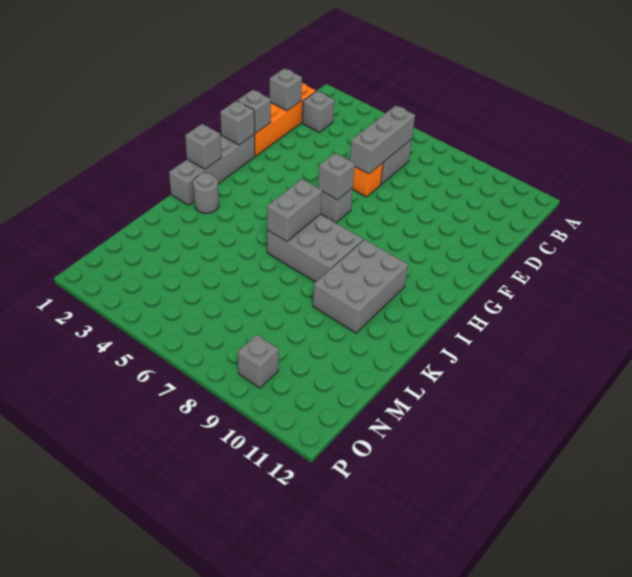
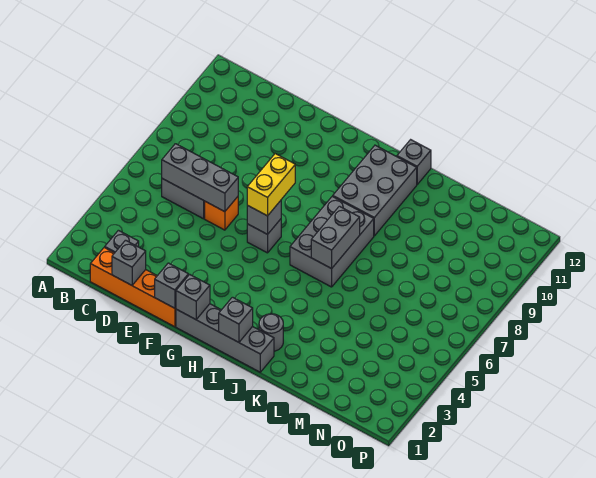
none -> yellow 1x2 brick [247,154,295,216]
grey 1x2 brick [267,179,322,241] -> grey 1x2 brick turned to [311,206,360,269]
grey 2x3 brick [313,239,408,333] -> grey 2x3 brick turned to [333,145,417,236]
grey 1x1 brick [238,335,279,388] -> grey 1x1 brick moved to [397,140,431,184]

